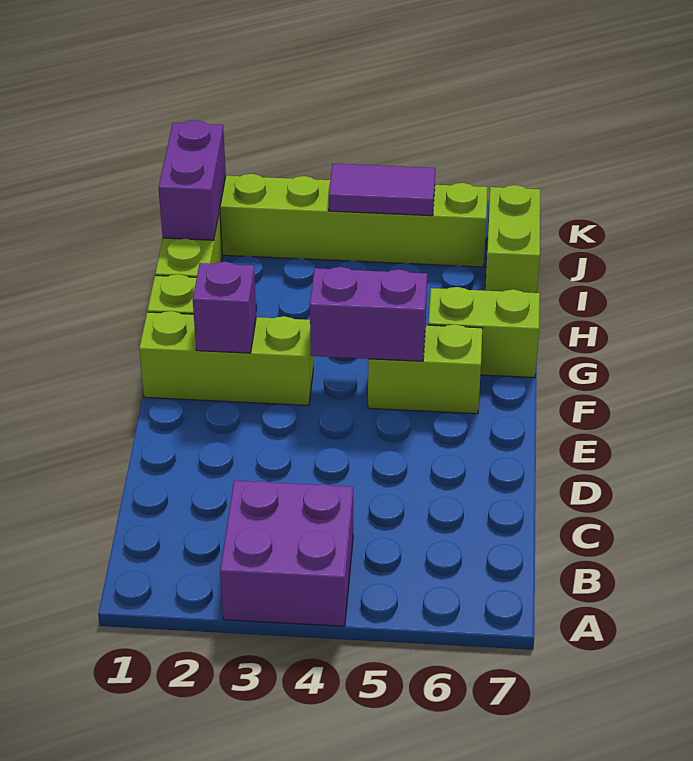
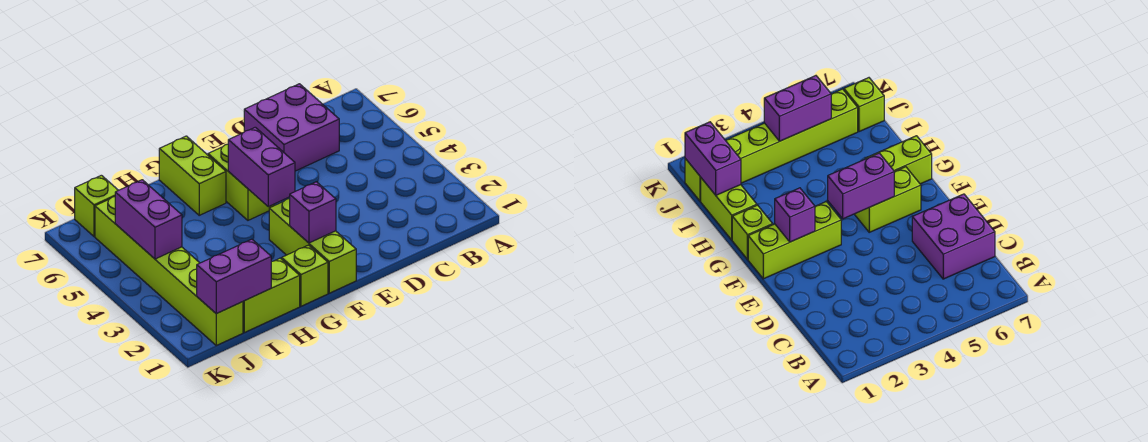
purple 2x2 brick [220,481,353,626] -> purple 2x2 brick moved to [244,84,339,171]
lime 1x2 brick [485,185,540,293] -> lime 1x1 brick [75,175,118,236]
purple 1x2 tile [329,164,435,216] -> purple 1x2 brick [115,180,182,259]

